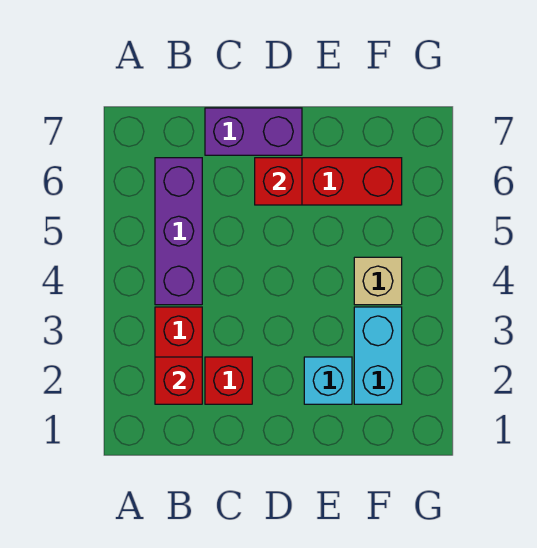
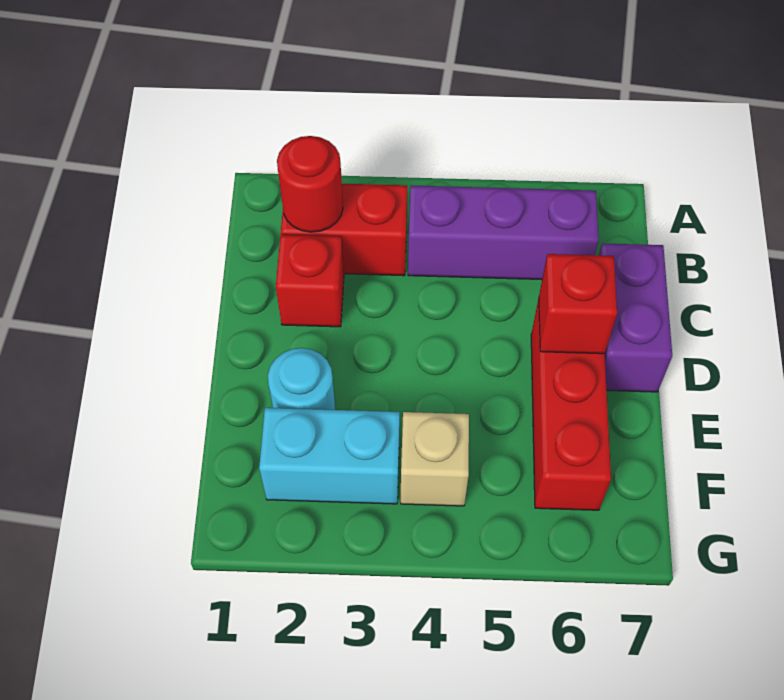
red 1x1 brick [155,357,202,404] -> red 1x1 round brick [277,136,343,232]
cyan 1x1 brick [304,357,352,404] -> cyan 1x1 round brick [268,348,335,410]

